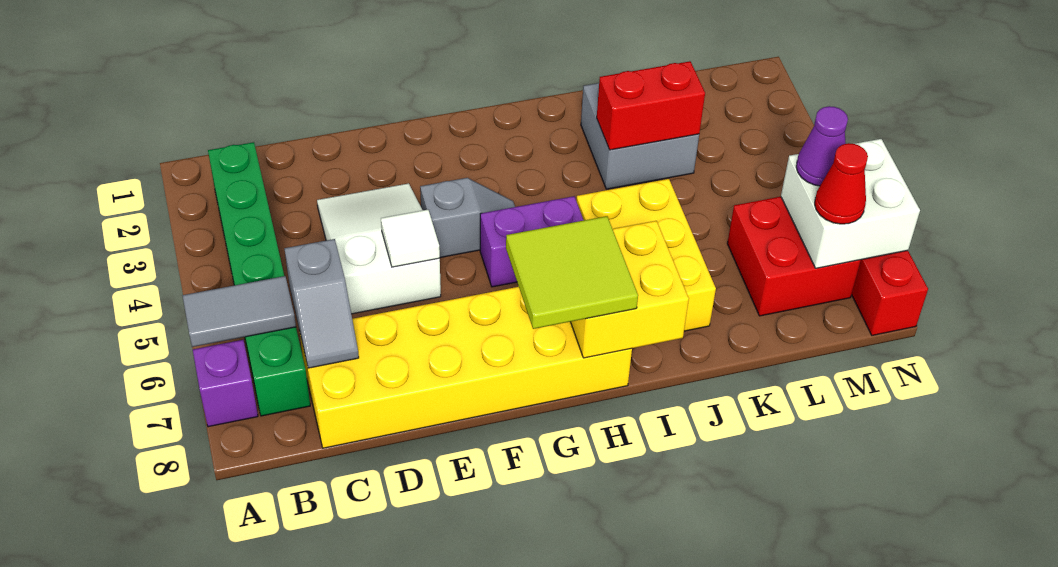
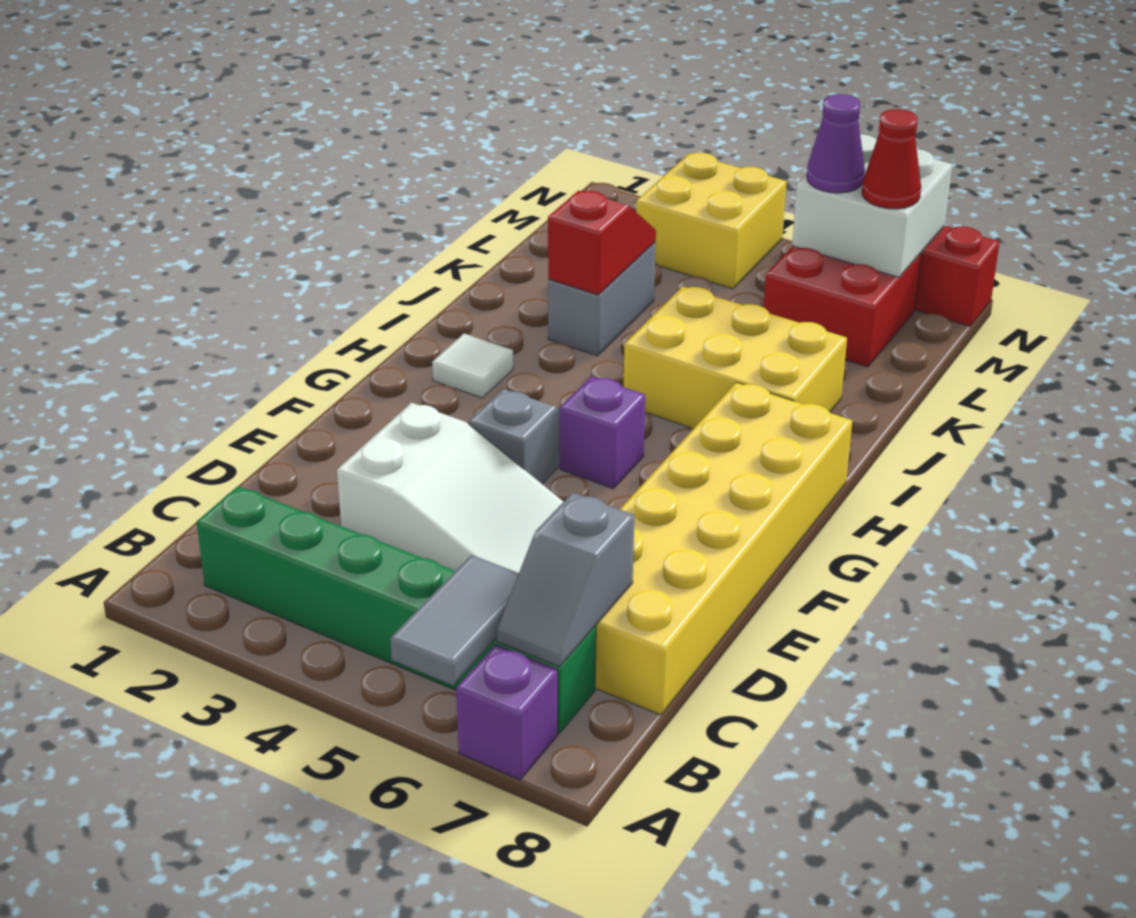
grey 1x2 slope [284,239,359,368] -> grey 1x2 slope turned to [497,493,634,667]
white 2x3 slope [317,183,441,314] -> white 2x3 slope turned to [337,403,563,573]
white 1x1 tile [381,210,440,267] -> white 1x1 tile moved to [432,334,513,398]
purple 1x2 brick [480,196,584,287] -> purple 1x1 brick [560,376,645,488]
lime 2x2 tile [506,216,638,329] -> none
yellow 2x2 brick [571,221,689,358] -> yellow 2x2 brick moved to [636,153,787,289]
grey 2x2 brick [581,83,699,189] -> grey 1x2 brick [548,242,656,356]
red 1x2 brick [597,61,705,150] -> red 1x2 slope [548,191,656,295]

